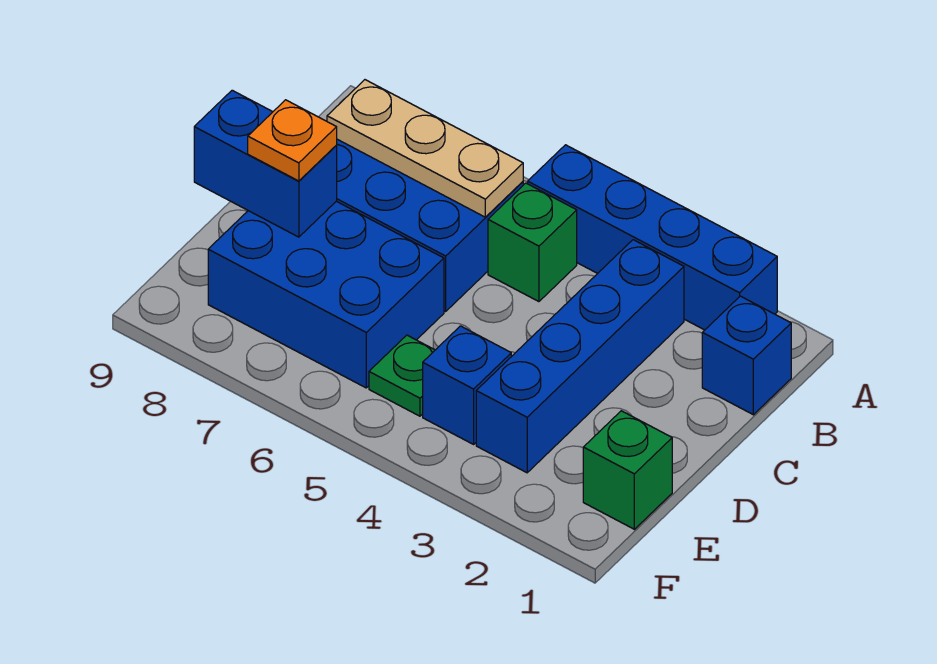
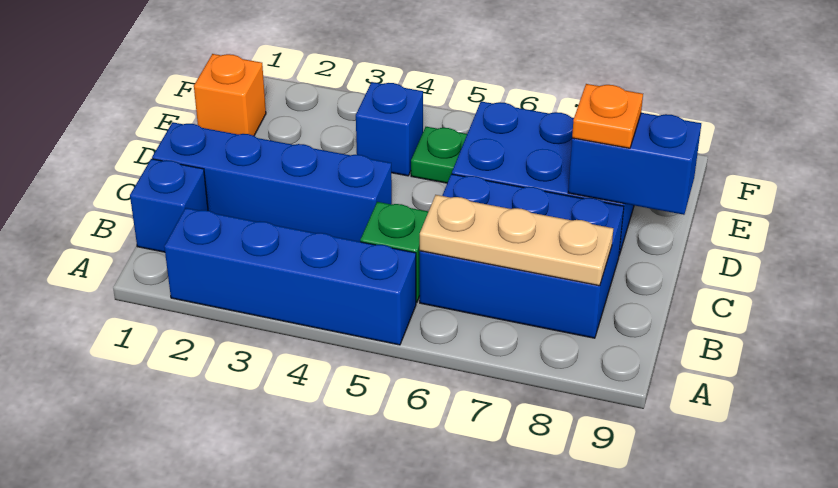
blue 1x4 brick [476,240,684,473] -> blue 1x4 brick turned to [152,122,392,242]
green 1x1 brick [583,411,672,529] -> orange 1x1 brick [194,54,266,136]

